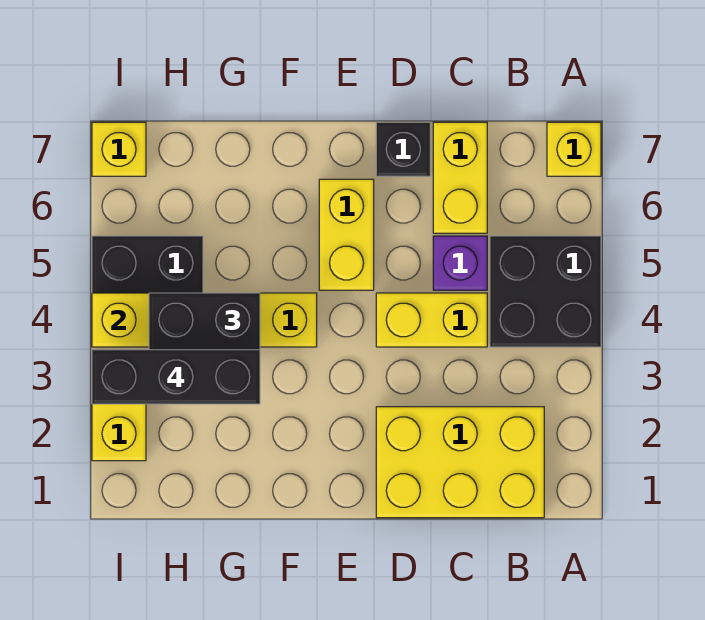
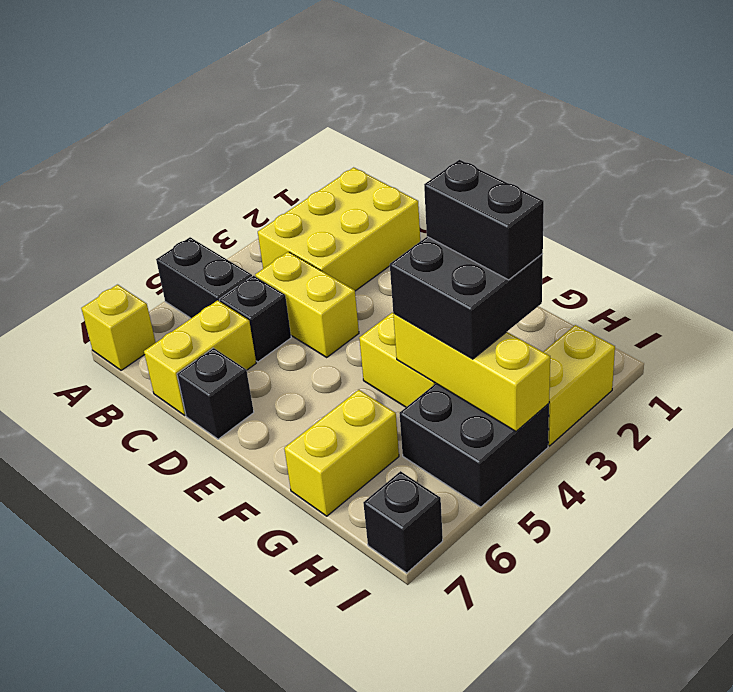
black 2x2 brick [490,236,601,347] -> black 1x2 brick [156,237,252,318]
yellow 2x3 brick [376,407,544,518] -> yellow 2x3 brick turned to [258,167,420,291]
purple 1x1 brick [433,236,487,290] -> black 1x1 brick [219,276,291,362]
yellow 1x2 brick [319,179,374,290] -> yellow 1x2 brick moved to [284,390,399,516]
black 1x3 brick [92,350,260,404] -> black 1x2 brick [424,160,544,280]
yellow 1x1 brick [92,122,146,176] -> black 1x1 brick [363,471,443,573]

